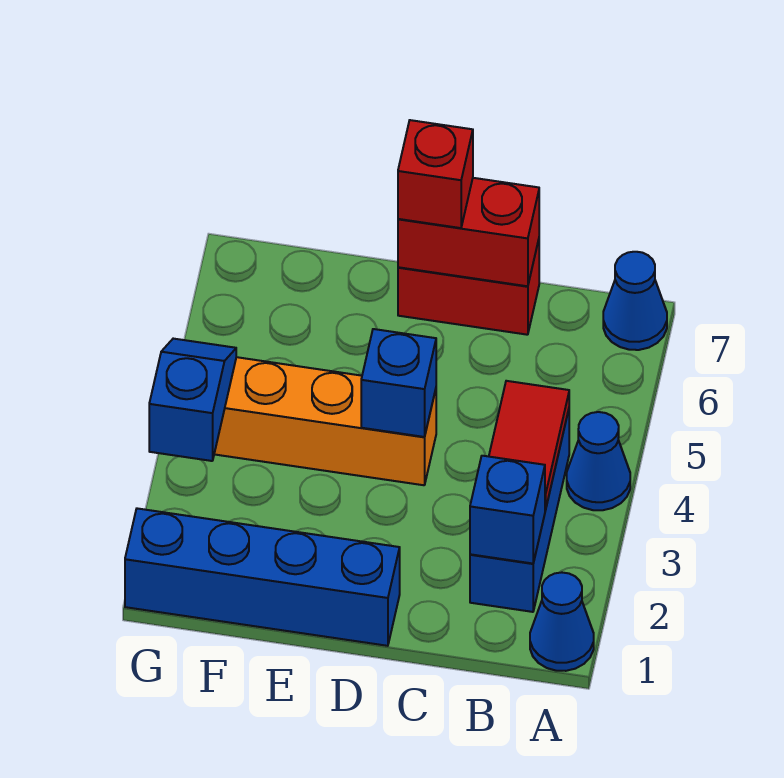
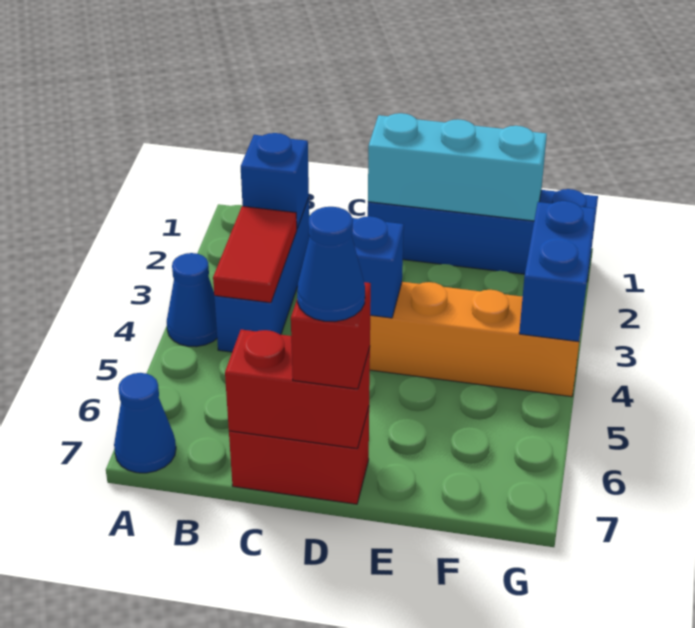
blue 1x1 cone [530,573,594,671] -> blue 1x1 cone moved to [297,207,365,321]
none -> cyan 1x3 brick [368,113,547,221]
blue 1x2 slope [149,339,236,461] -> blue 1x2 brick [519,201,596,342]

